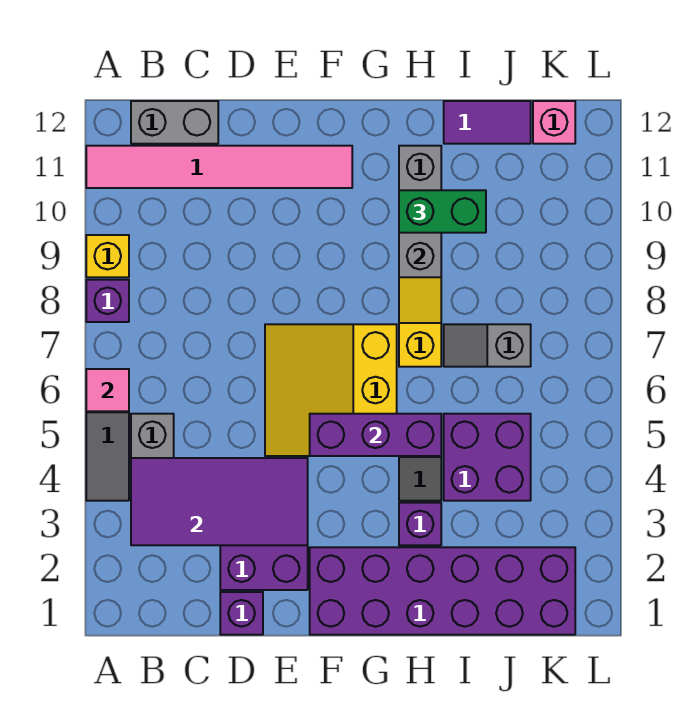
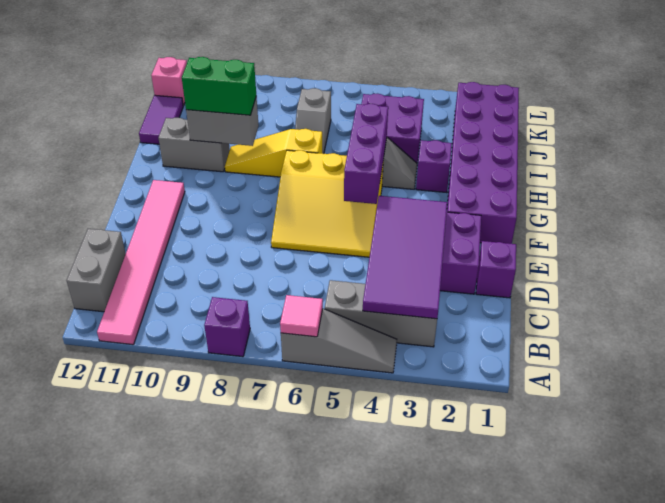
yellow 1x1 brick [86,235,129,277] -> none
green 1x2 brick [399,190,486,233] -> green 1x2 brick turned to [182,57,256,115]

